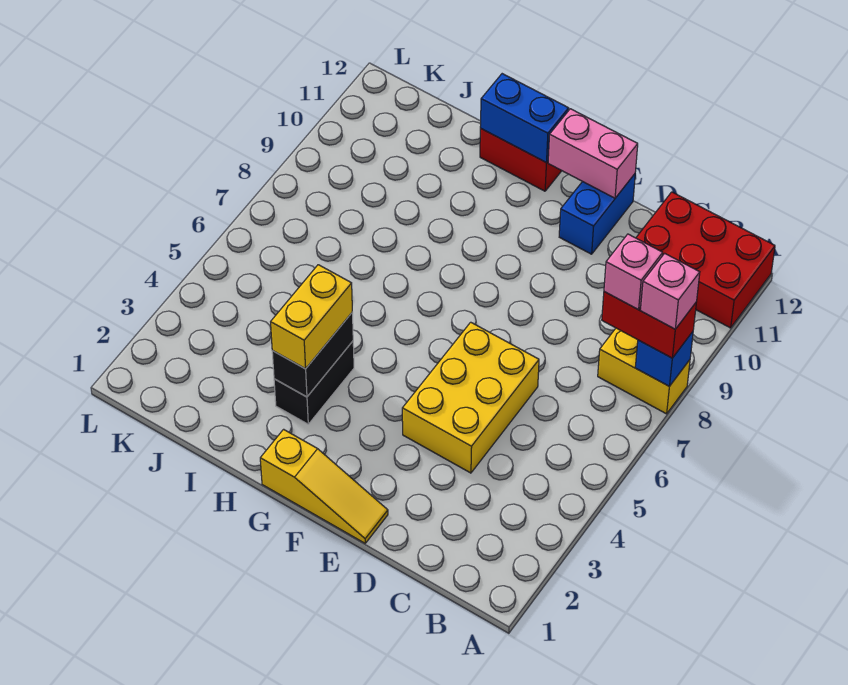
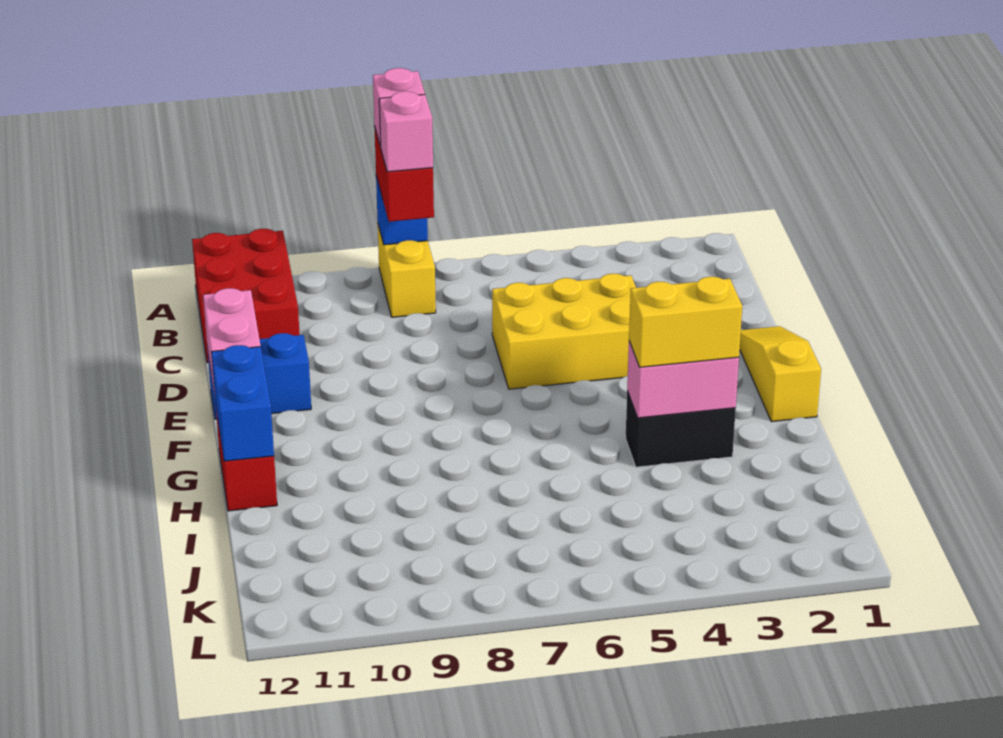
black 1x2 brick [272,312,353,397] -> pink 1x2 brick [627,341,739,418]

